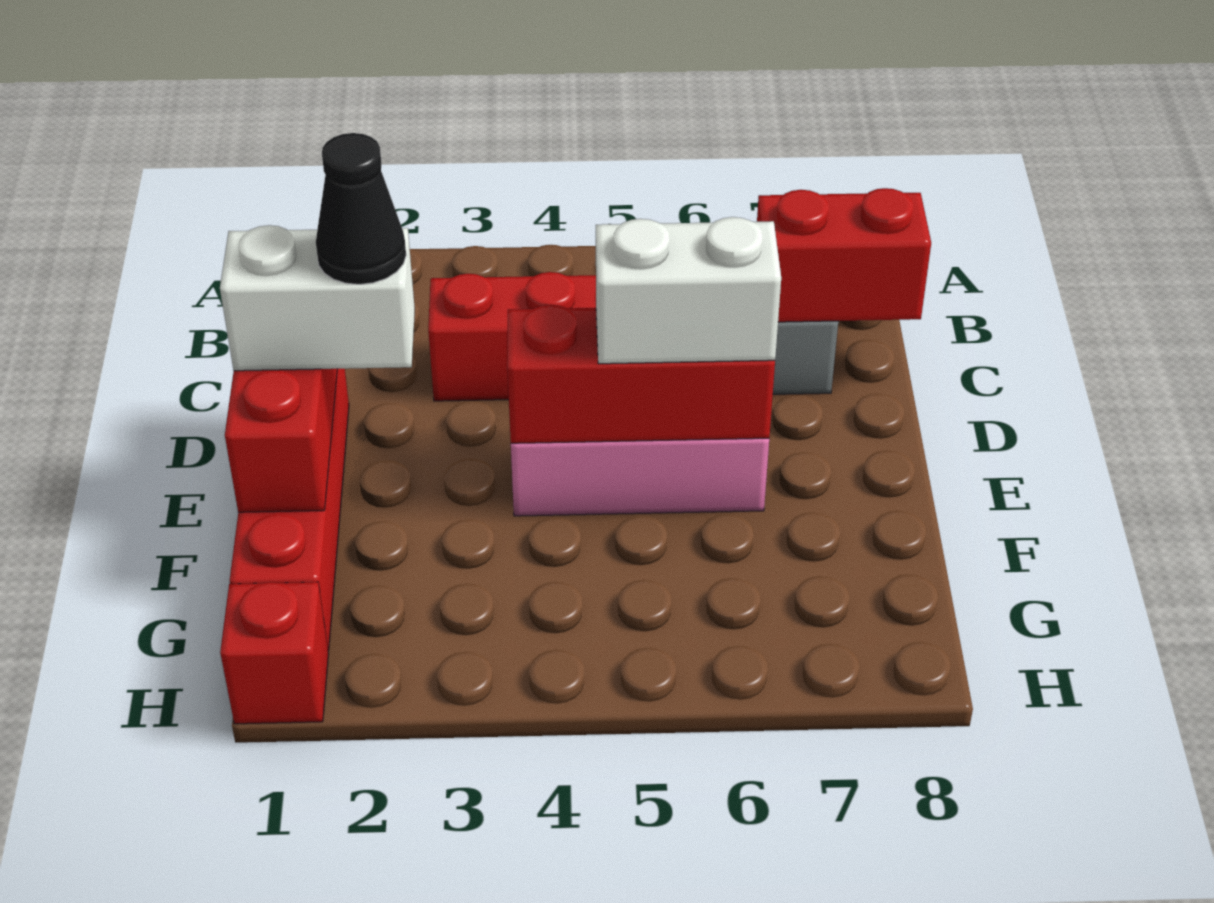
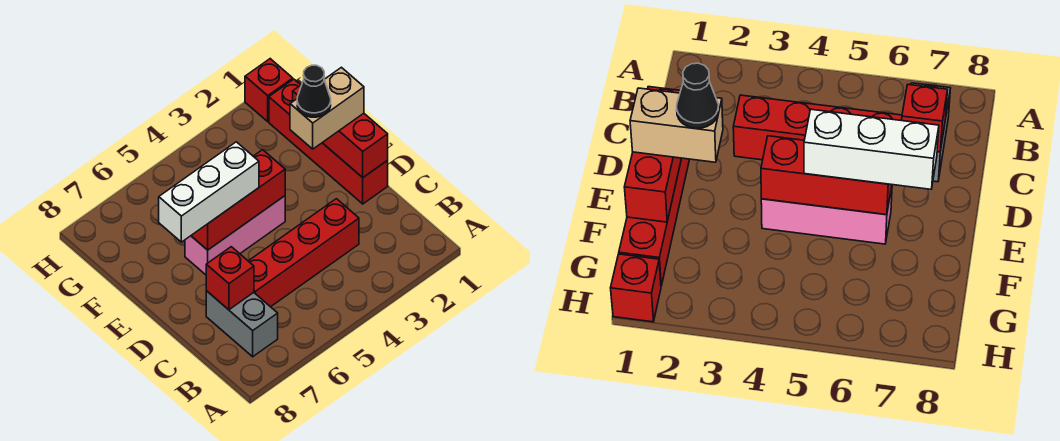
red 1x2 brick [757,188,931,322] -> red 1x1 brick [206,247,254,310]
white 1x2 brick [220,225,415,371] -> tan 1x2 brick [290,67,364,149]
white 1x2 brick [596,217,781,364] -> white 1x3 brick [159,142,259,242]

